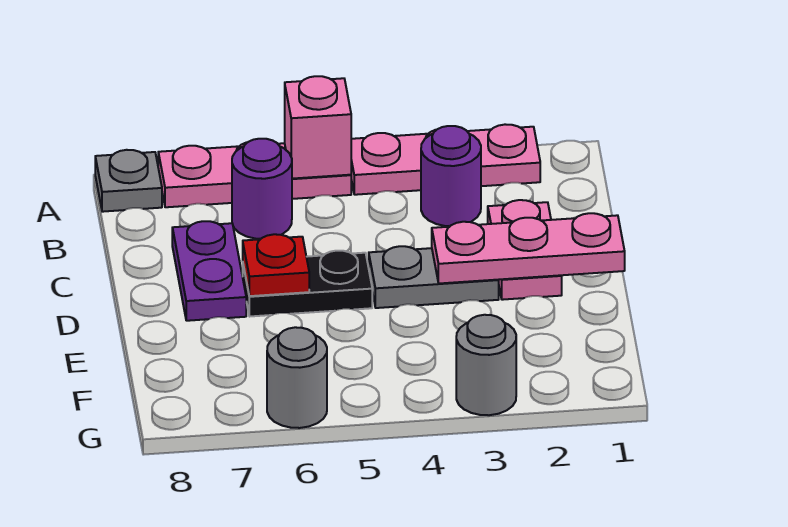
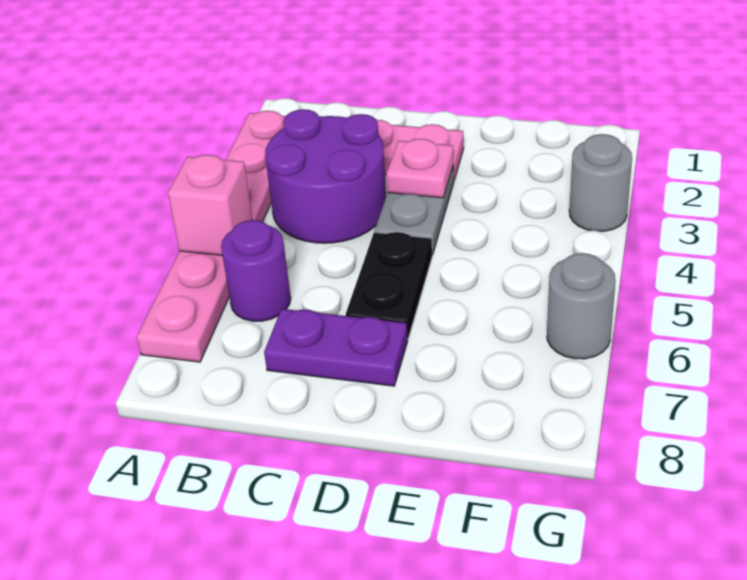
grey 1x1 plate [95,150,162,212] -> none
purple 1x1 round brick [421,126,481,226] -> purple 2x2 round brick [265,109,386,243]
pink 1x3 plate [432,213,625,283] -> pink 1x1 plate [386,139,453,198]
red 1x1 plate [243,234,309,296] -> none

